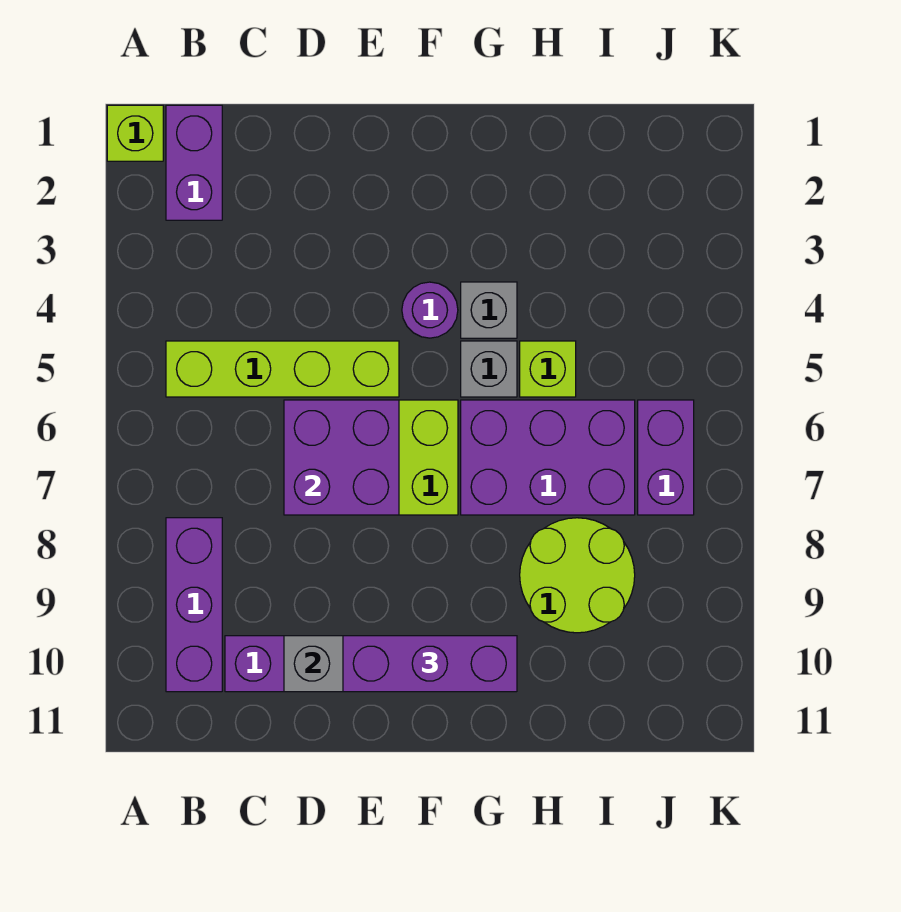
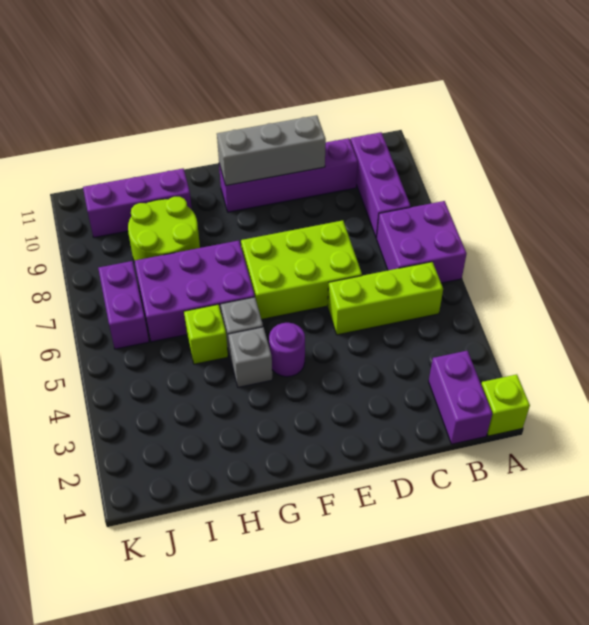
lime 1x4 brick [166,341,399,397] -> lime 1x3 brick [328,262,443,335]
purple 2x2 brick [284,400,399,515] -> purple 2x2 brick moved to [377,201,467,283]
purple 1x3 brick [343,636,517,692] -> purple 1x3 brick moved to [83,169,192,237]

